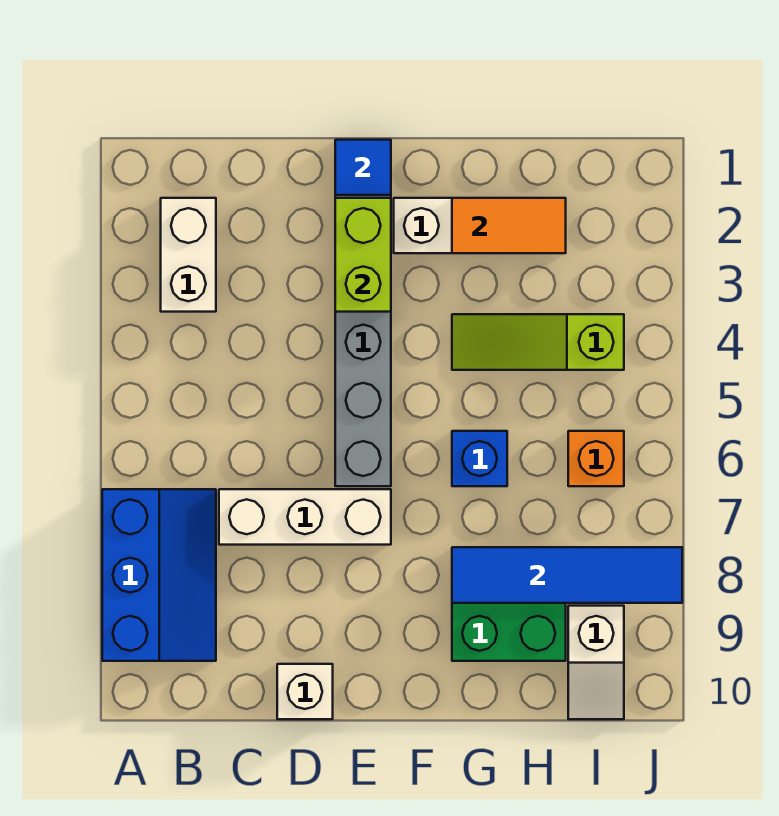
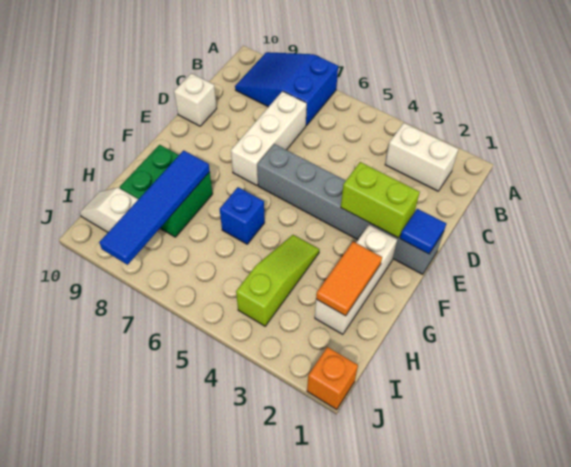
blue 2x3 slope [102,489,216,661] -> blue 2x3 slope turned to [235,52,338,126]
orange 1x1 brick [568,431,624,486] -> orange 1x1 brick moved to [307,347,358,410]

